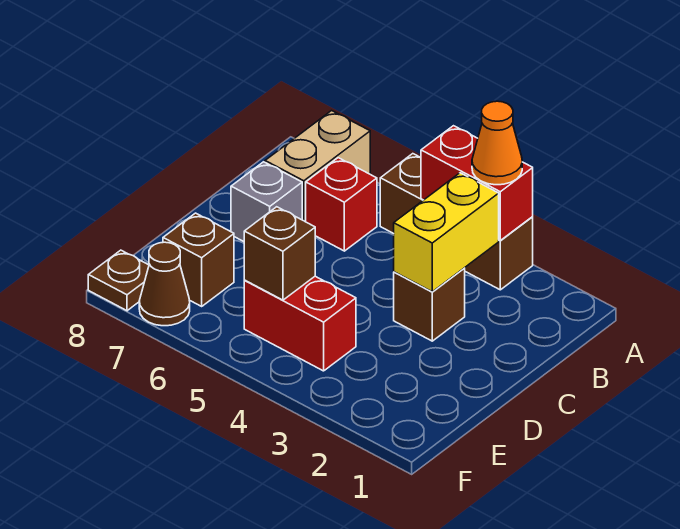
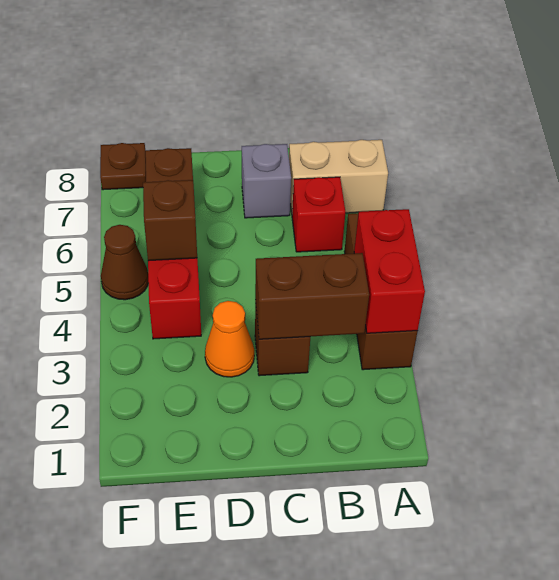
orange 1x1 cone [472,101,522,185] -> orange 1x1 cone moved to [205,301,254,377]
yellow 1x2 brick [394,173,499,292] -> brown 1x2 brick [255,253,369,339]
brown 1x1 cone [139,242,190,326] -> brown 1x1 cone moved to [101,225,148,300]

